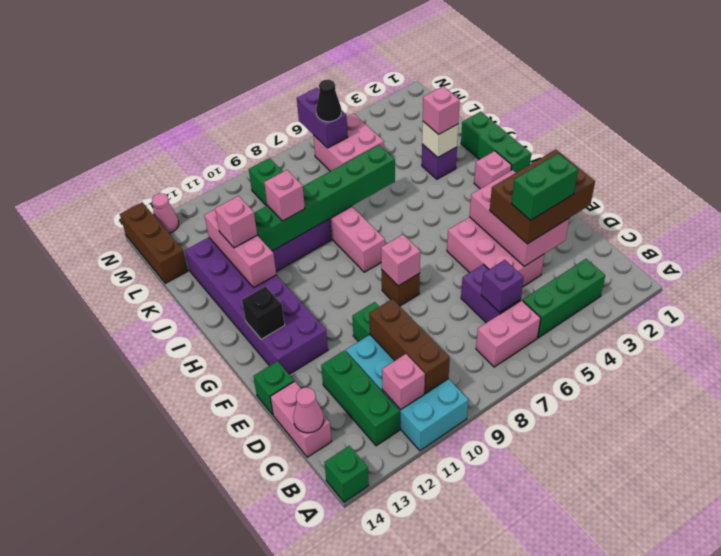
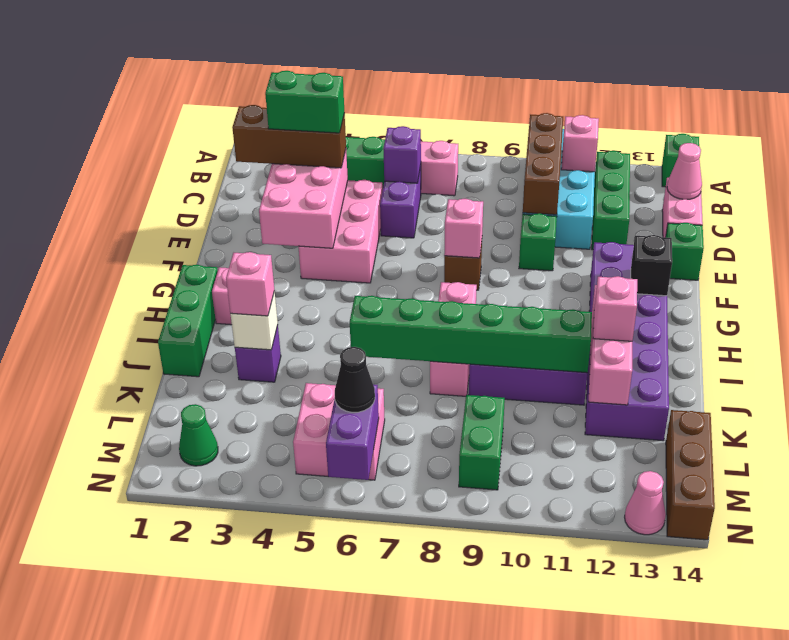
brown 2x3 brick [490,150,595,244] -> brown 1x3 brick [232,105,346,168]
pink 1x1 brick [264,170,305,221] -> none
none -> green 1x1 cone [179,404,218,466]

